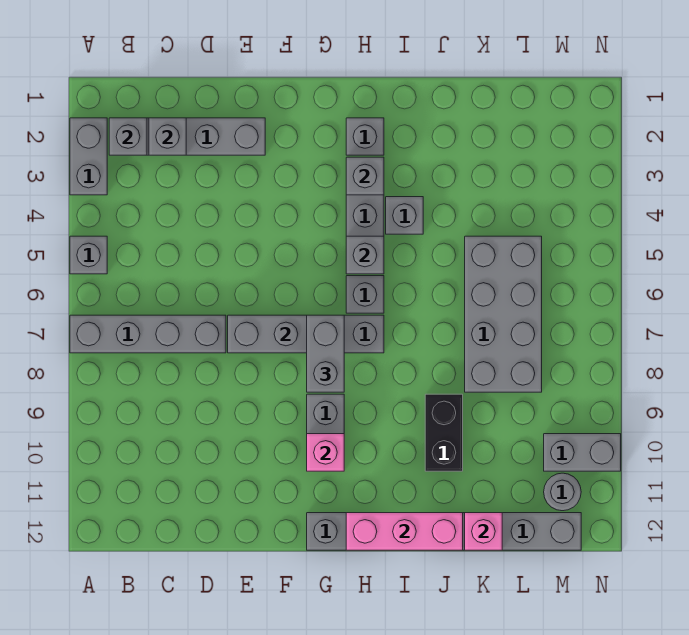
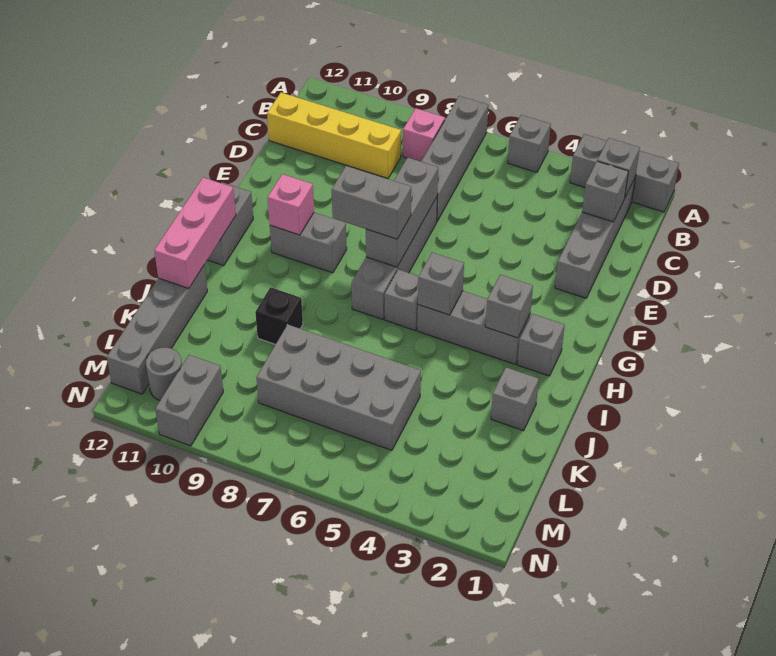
grey 1x2 brick [70,118,107,195] -> grey 1x3 brick [570,134,679,212]
none -> yellow 1x4 brick [267,93,401,178]
grey 1x1 brick [386,197,423,234] -> grey 1x1 brick moved to [491,367,539,431]
black 1x2 brick [425,394,463,471] -> black 1x1 brick [255,287,303,344]
pink 1x1 brick [465,513,502,550] -> pink 1x1 brick moved to [403,108,445,161]

